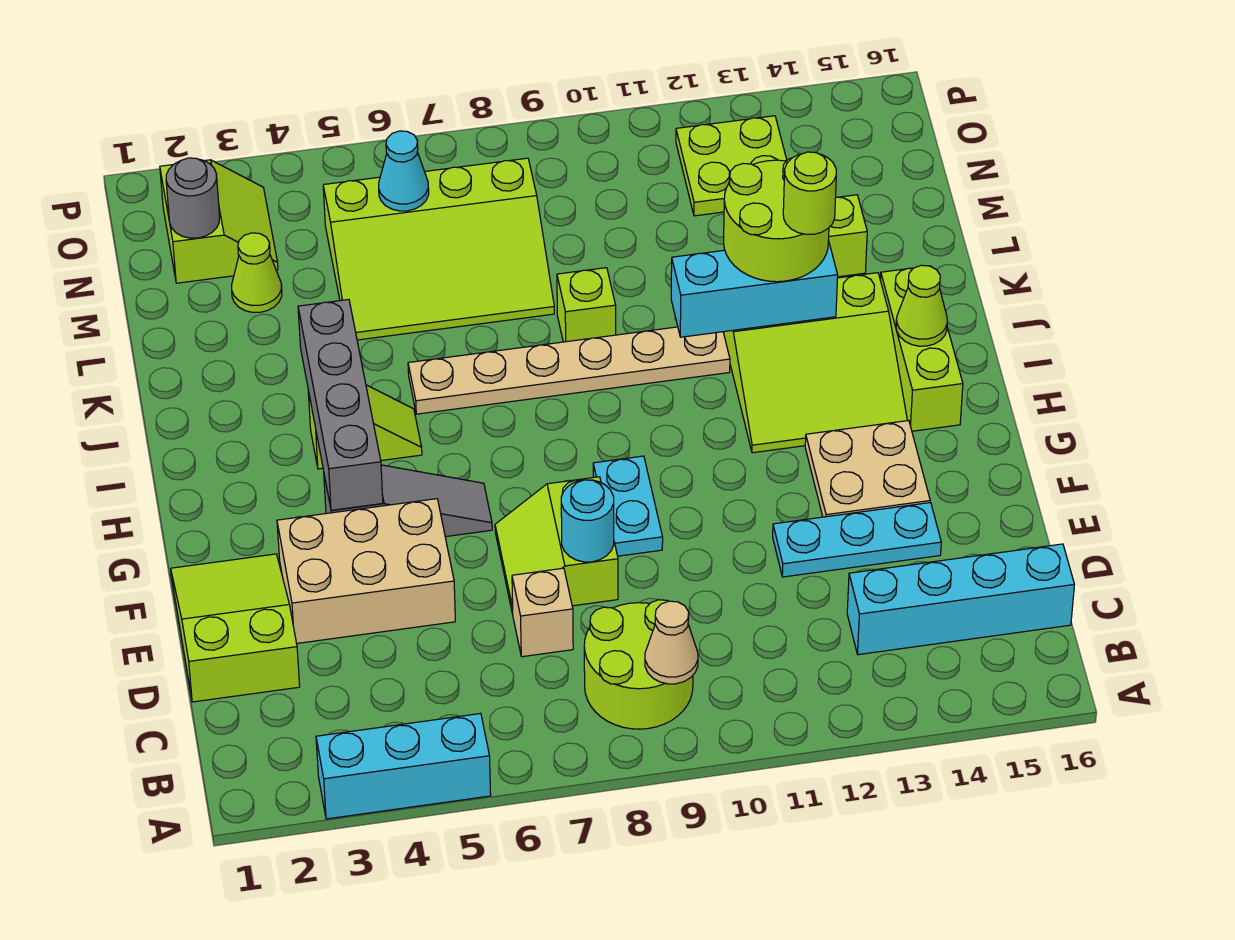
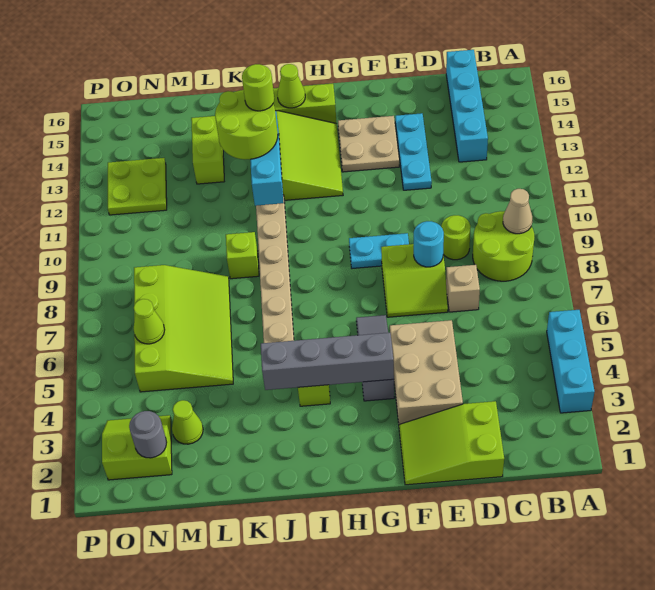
none -> lime 1x1 round brick [441,215,471,260]
cyan 1x1 cone [379,131,429,211] -> lime 1x1 cone [134,299,165,344]

